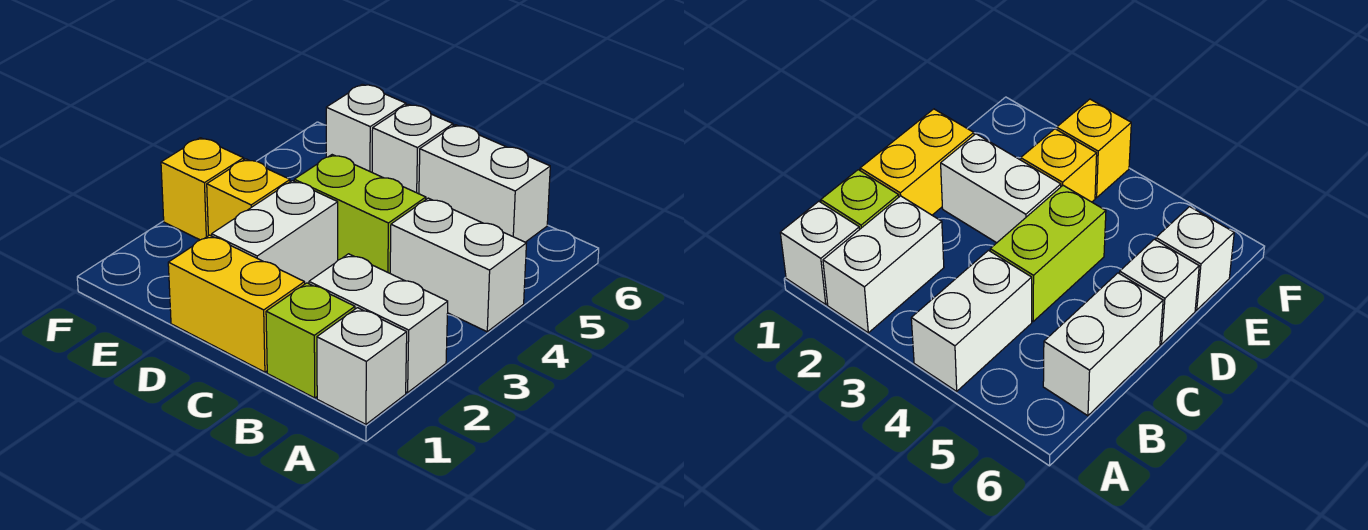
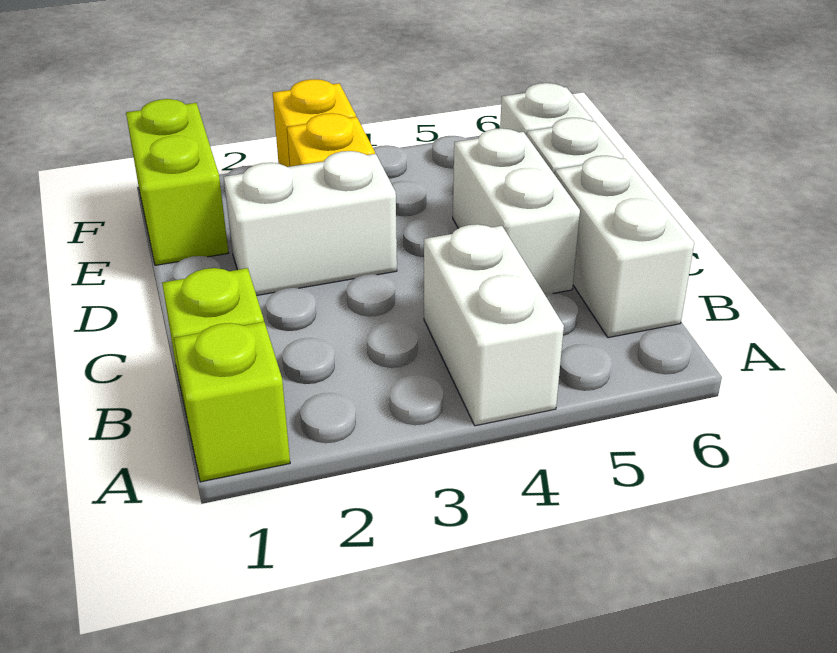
white 1x1 brick [317,308,407,424] -> lime 1x1 brick [174,322,290,482]
white 1x2 brick [309,254,448,393] -> white 1x2 brick moved to [453,128,580,294]
yellow 1x2 brick [168,235,305,372] -> none
lime 1x2 brick [294,155,426,273] -> lime 1x2 brick moved to [126,99,228,265]

